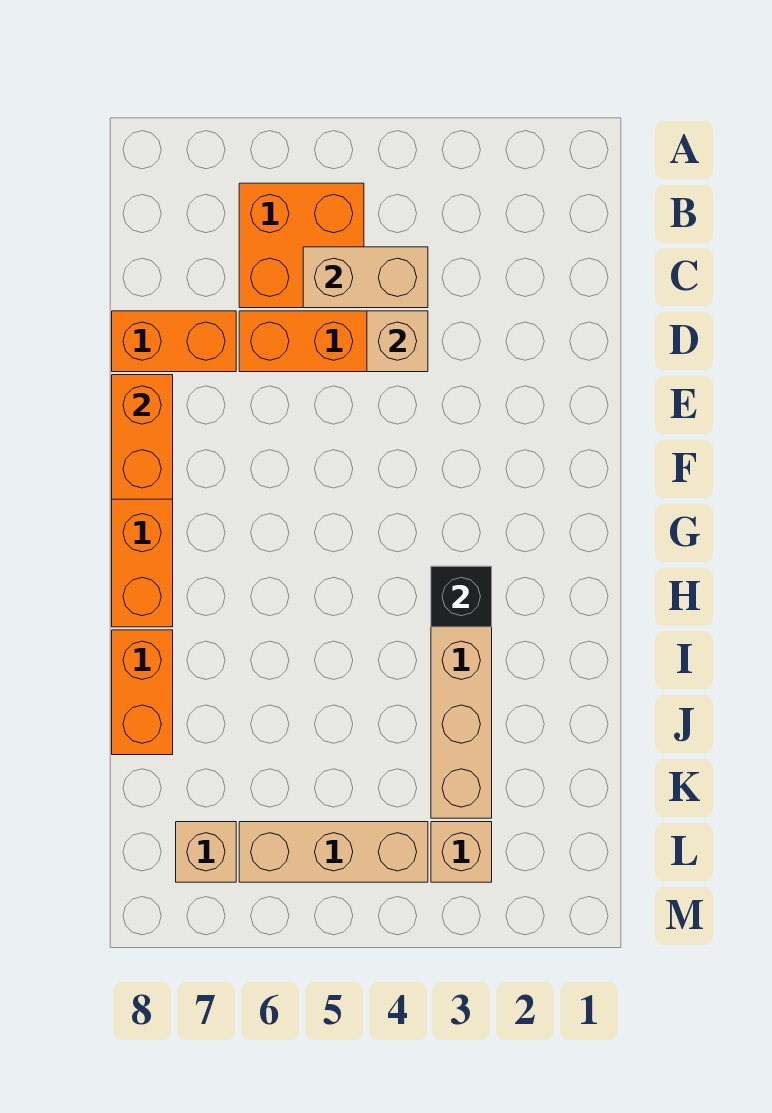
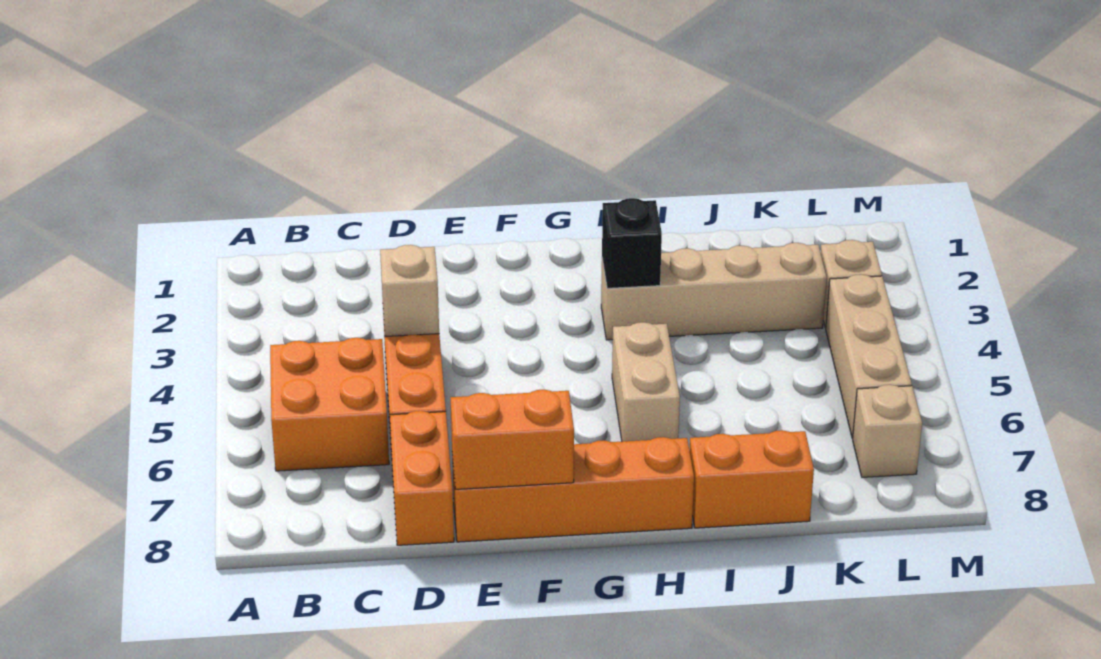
tan 1x2 brick [303,247,428,308] -> tan 1x2 brick moved to [612,322,680,442]

